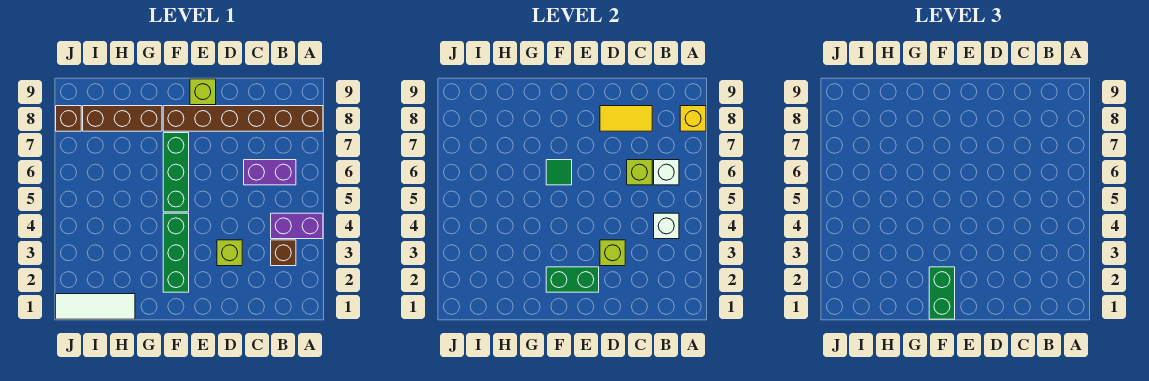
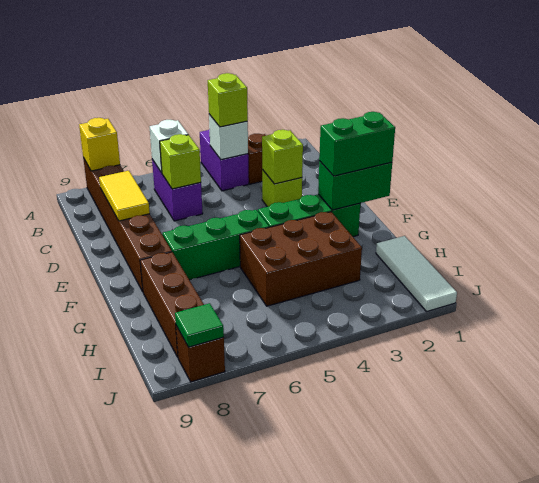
green 1x2 brick [546,267,599,292] -> green 1x2 brick turned to [318,161,392,210]
lime 1x1 brick [190,79,216,105] -> lime 1x1 brick moved to [208,73,248,127]
green 1x1 tile [546,160,572,185] -> green 1x1 tile moved to [175,303,224,347]
none -> brown 2x3 brick [240,212,362,306]

